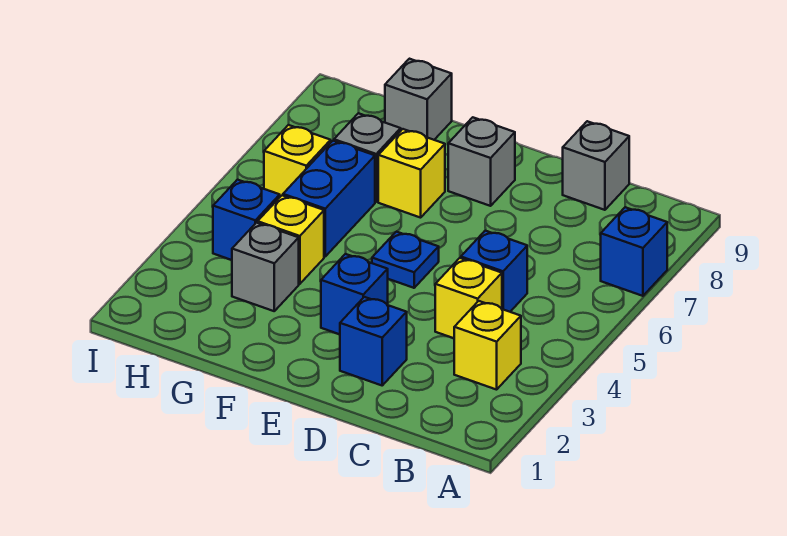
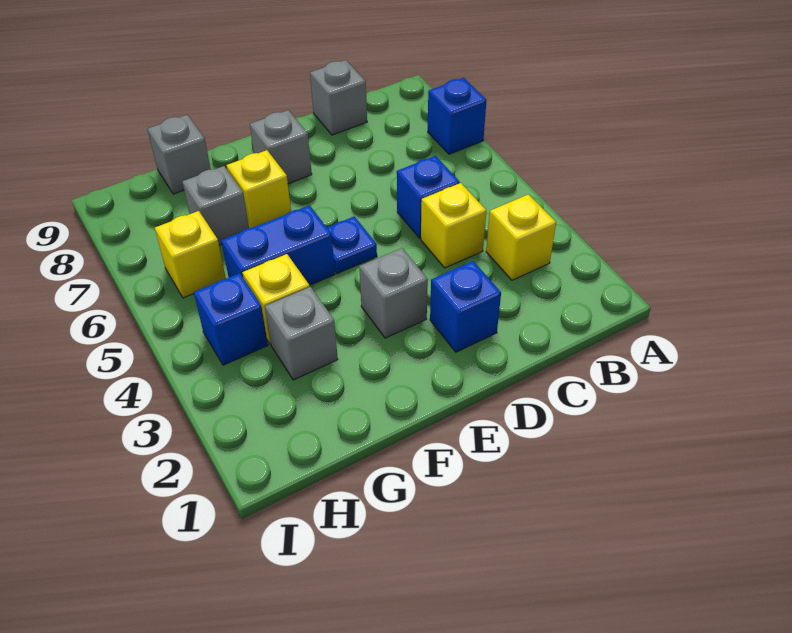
blue 1x1 brick [321,254,388,334] -> grey 1x1 brick [359,248,428,338]
blue 1x2 brick [283,141,375,256] -> blue 1x2 brick turned to [221,205,335,285]

